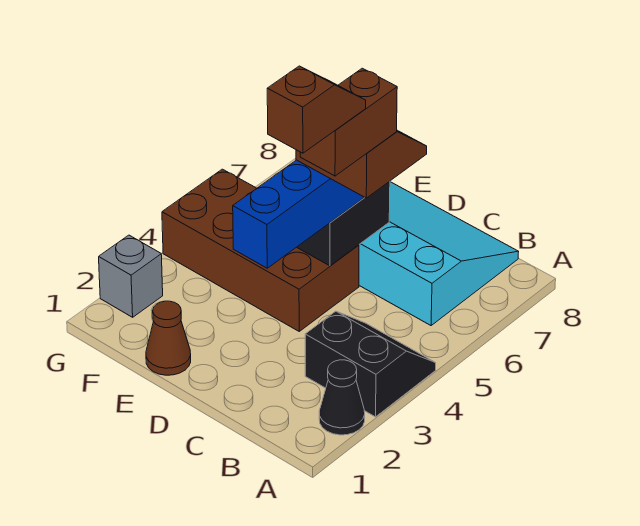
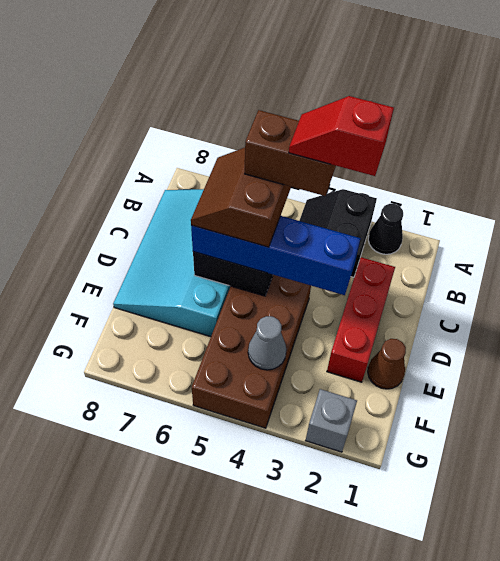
none -> red 1x3 brick [327,257,395,382]
brown 1x2 slope [267,66,366,153] -> red 1x2 slope [289,96,394,176]
none -> grey 1x1 cone [248,316,286,370]

